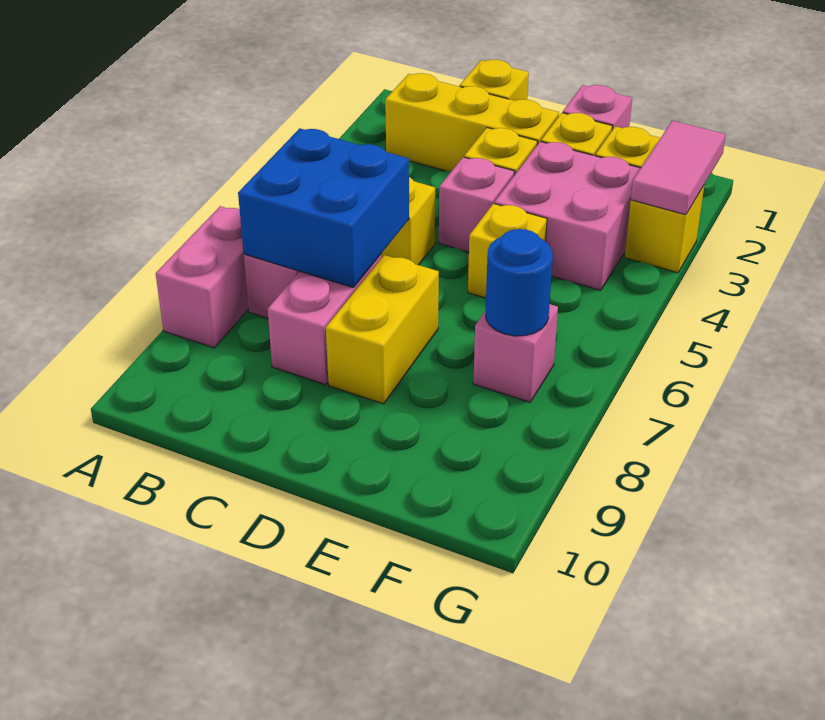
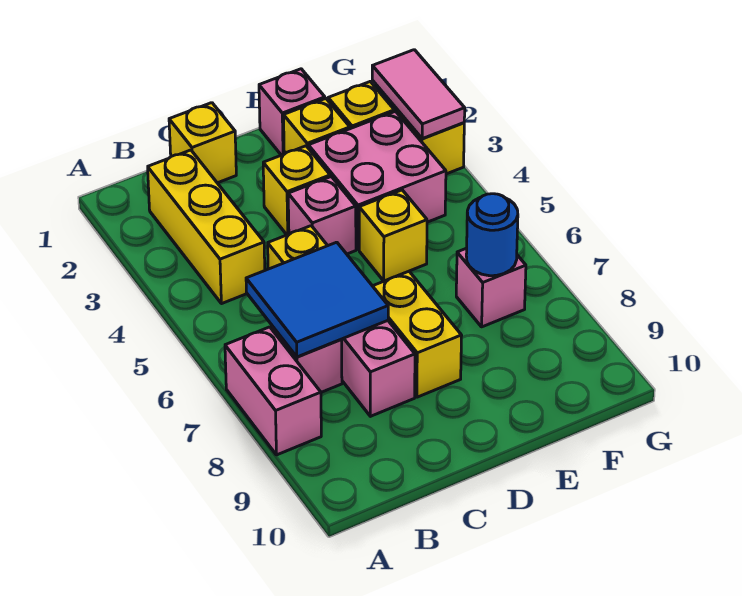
yellow 1x3 brick [385,73,559,171] -> yellow 1x3 brick turned to [148,150,265,304]
blue 2x2 brick [238,128,409,288] -> blue 2x2 tile [246,242,388,357]

